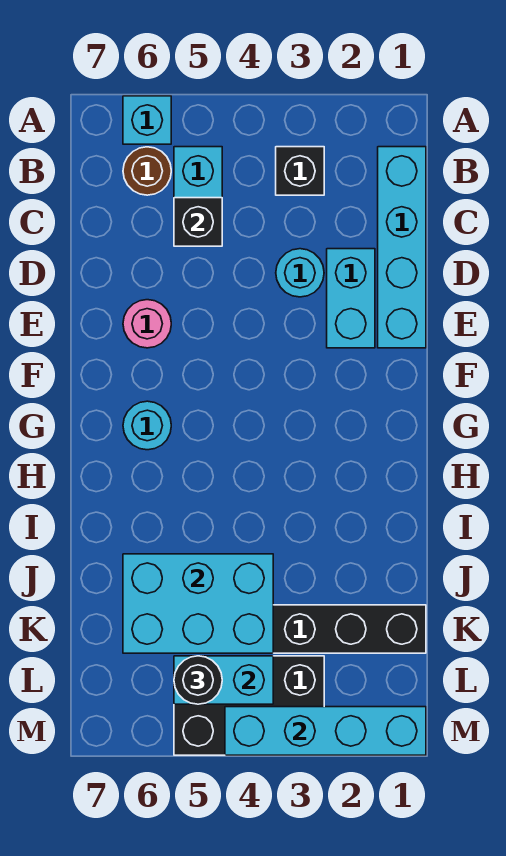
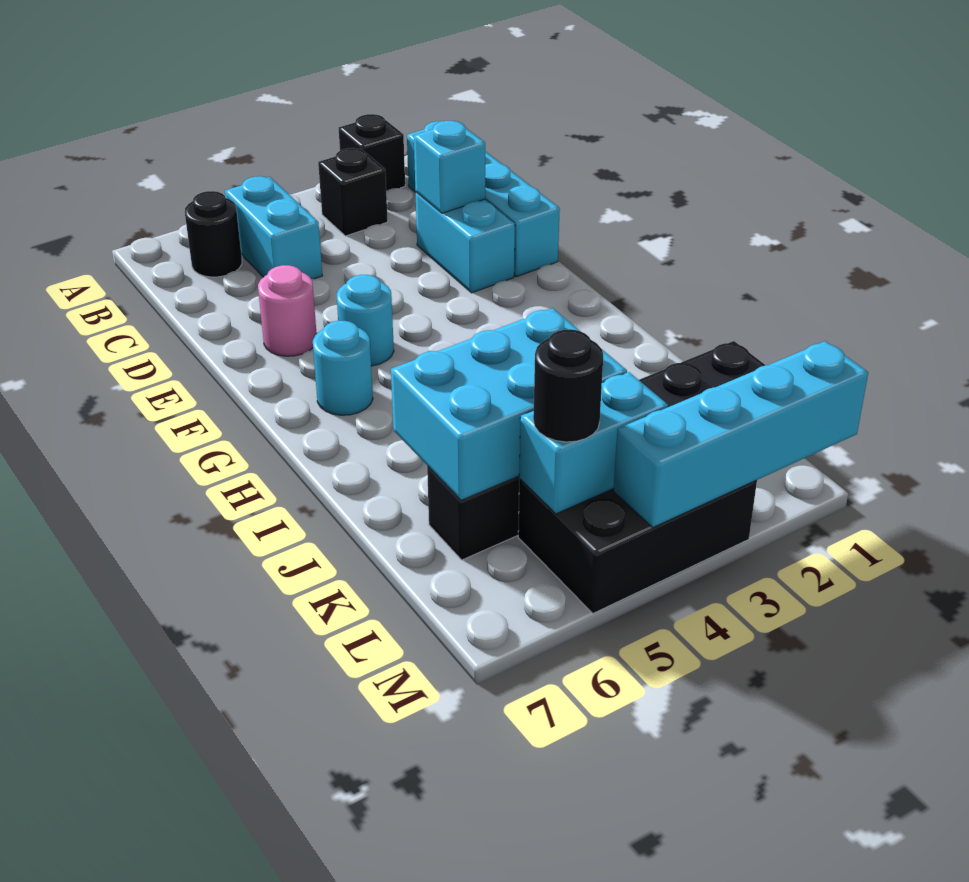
cyan 1x1 brick [123,96,171,144] -> cyan 1x1 brick moved to [414,121,485,213]
brown 1x1 round brick [123,147,171,195] -> black 1x1 round brick [185,191,242,277]
black 1x1 brick [174,198,222,246] -> black 1x1 brick moved to [339,114,405,191]
cyan 1x1 round brick [276,249,324,297] -> cyan 1x1 round brick moved to [337,275,394,366]

